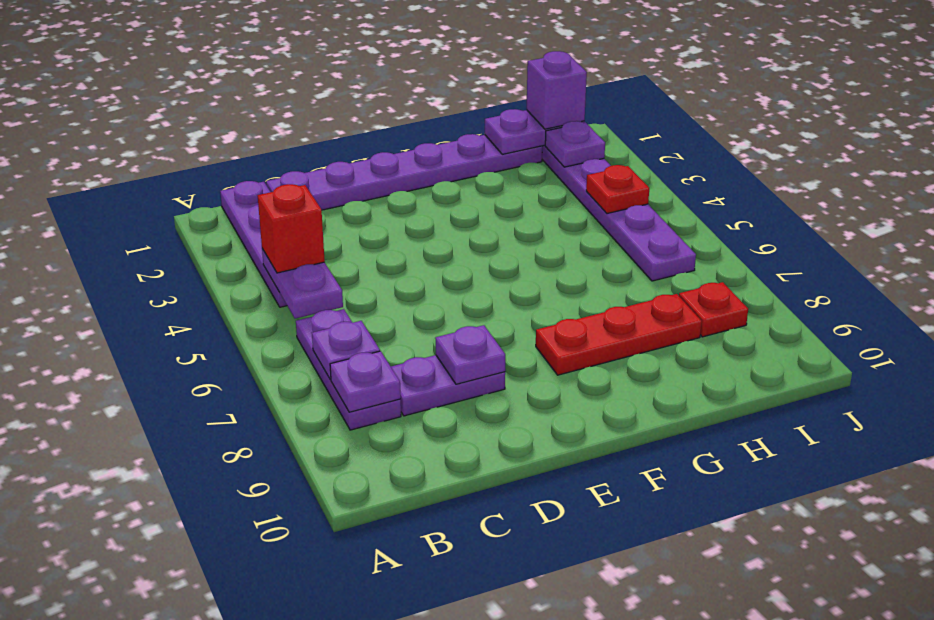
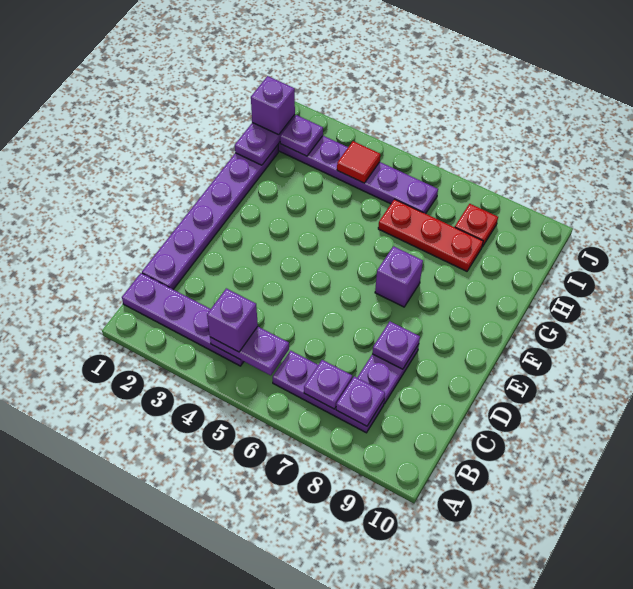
red 1x1 brick [258,184,325,273] -> purple 1x1 brick [207,288,258,352]
none -> purple 1x1 brick [375,246,423,307]
red 1x3 plate [536,294,702,375] -> red 1x3 plate turned to [378,199,483,271]
red 1x1 plate [586,165,649,214] -> red 1x1 tile [337,141,380,183]

